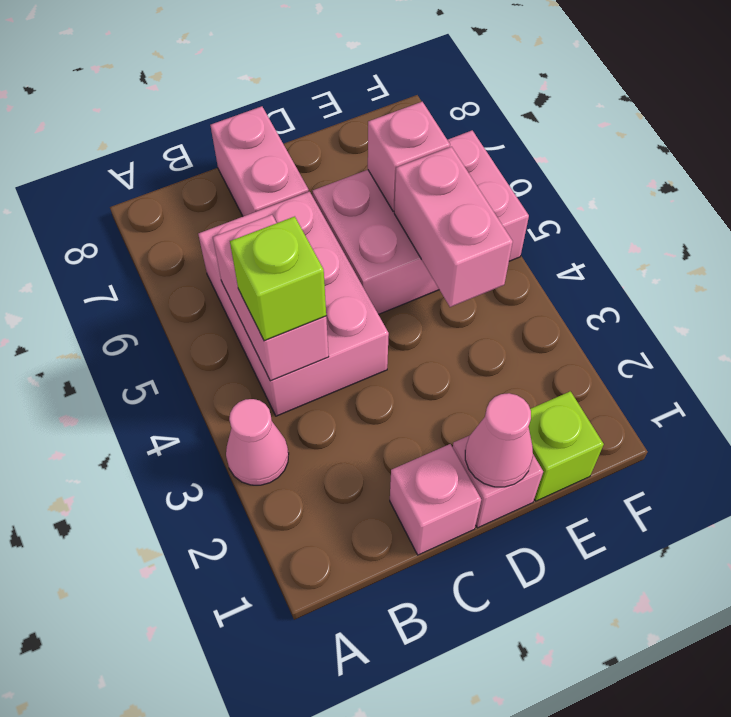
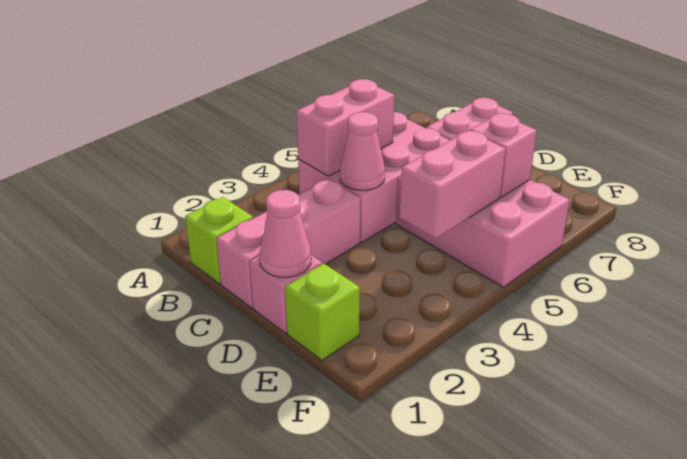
pink 1x1 cone [226,399,289,485] -> pink 1x1 cone moved to [340,112,385,190]
lime 1x1 brick [230,216,326,341] -> lime 1x1 brick moved to [185,197,253,284]
pink 1x1 brick [390,444,481,555] -> pink 1x3 brick [216,179,360,308]

